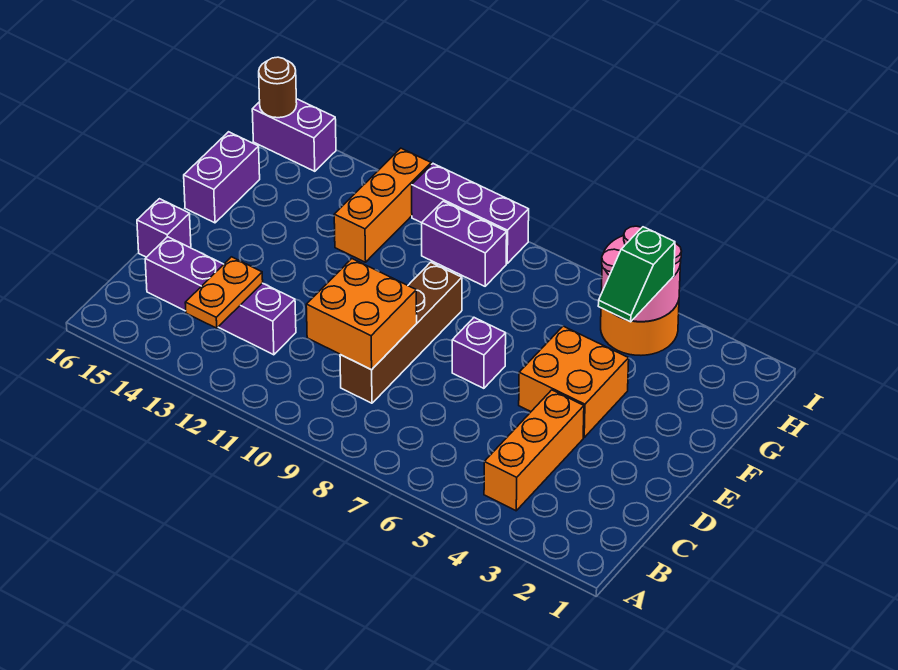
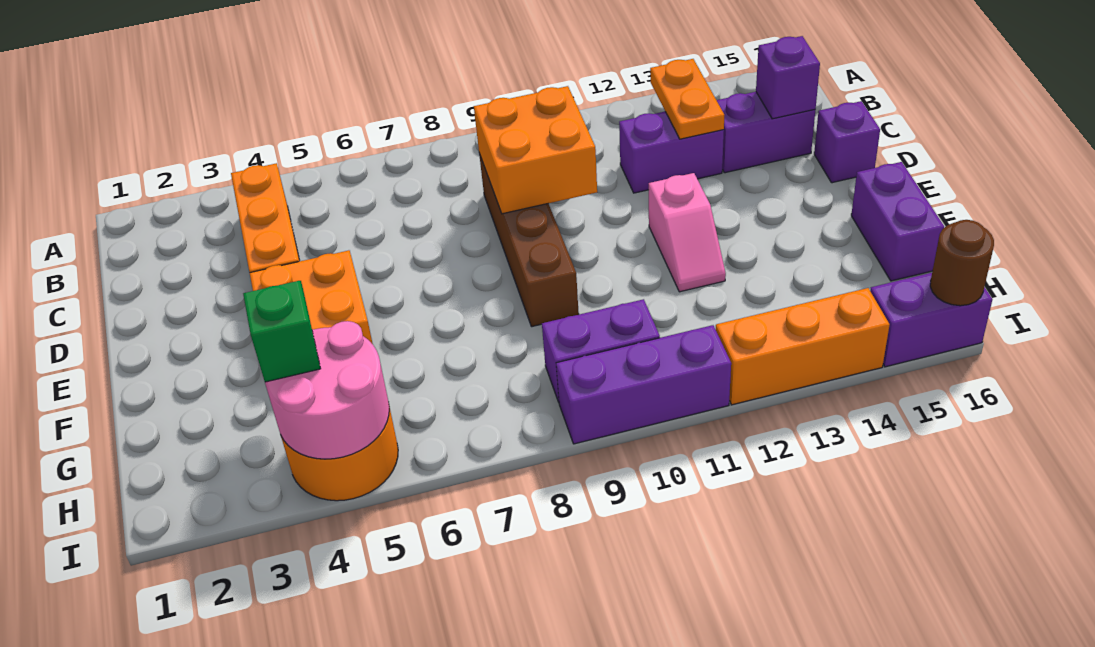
purple 1x1 brick [452,318,506,388] -> purple 1x1 brick moved to [756,36,820,119]
none -> pink 1x2 slope [649,173,726,292]
orange 1x3 brick [334,148,431,262] -> orange 1x3 brick turned to [716,288,890,405]

